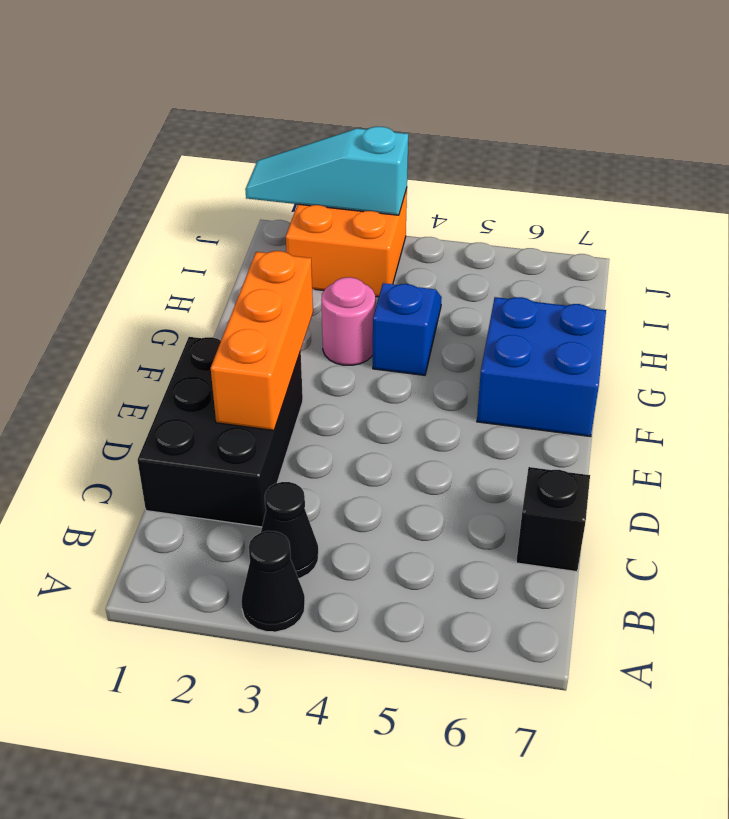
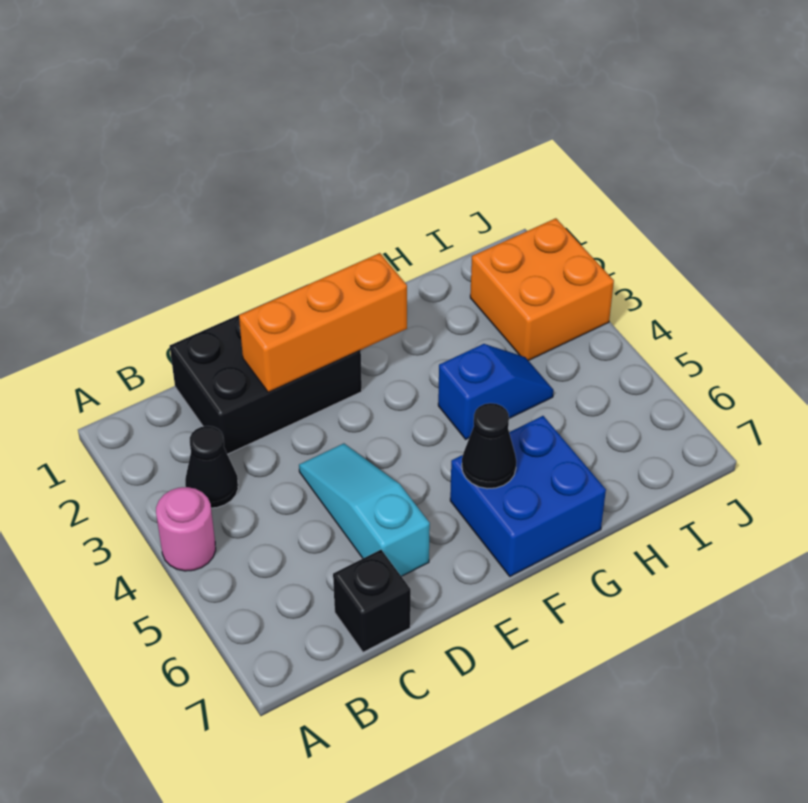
black 1x1 cone [241,531,305,632] -> black 1x1 cone moved to [462,403,516,489]
pink 1x1 round brick [321,277,375,365] -> pink 1x1 round brick moved to [156,487,216,571]
cyan 1x3 slope [245,127,408,215] -> cyan 1x3 slope moved to [299,443,430,576]

